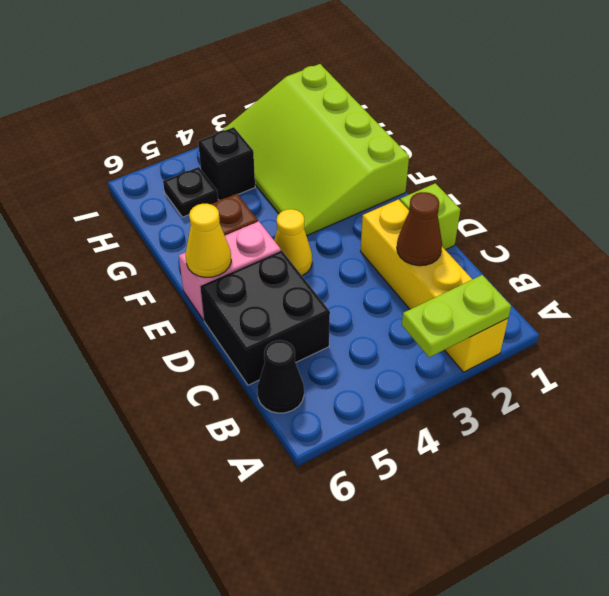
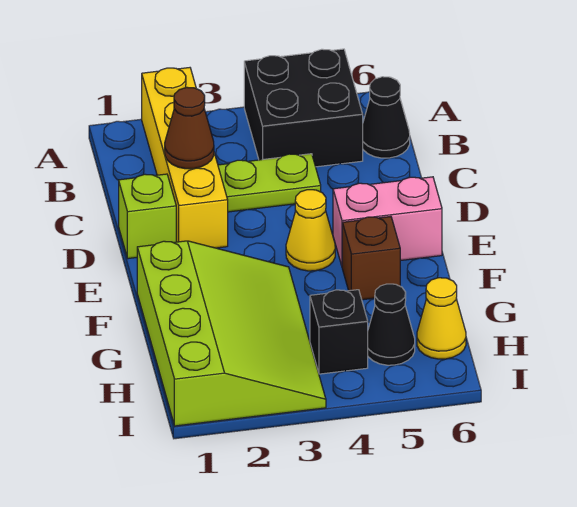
lime 1x2 plate [402,275,511,357] -> lime 1x2 plate moved to [218,154,321,212]
black 2x2 brick [200,250,330,385] -> black 2x2 brick moved to [244,49,363,167]
yellow 1x1 cone [186,204,231,278] -> yellow 1x1 cone moved to [417,278,466,359]
black 1x1 plate [163,167,218,217] -> black 1x1 cone [368,284,415,365]

